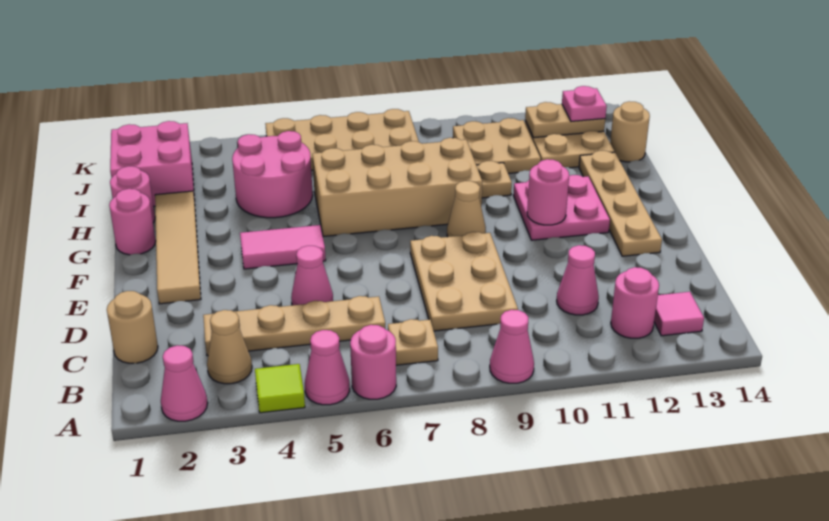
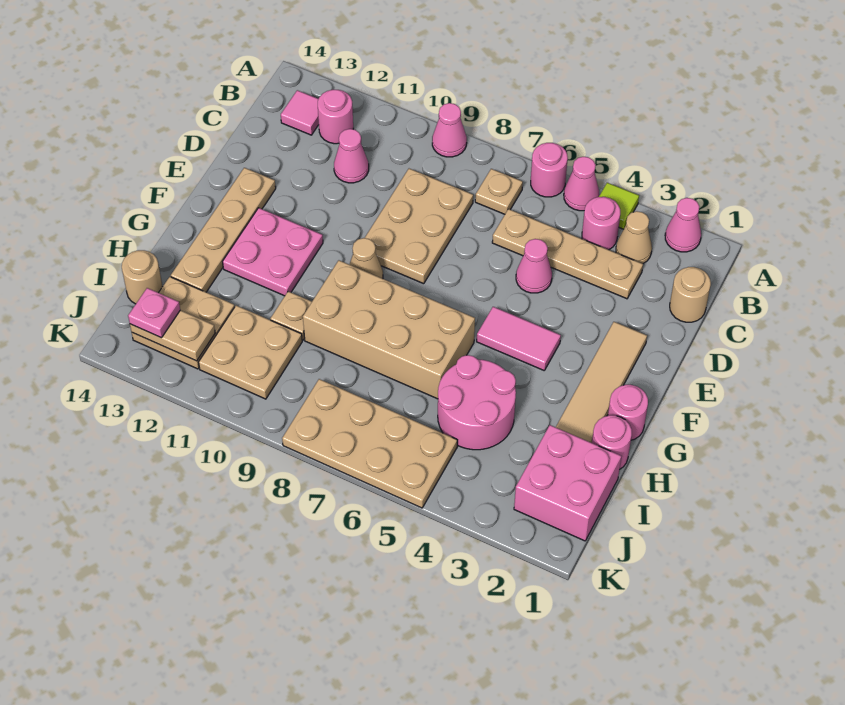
pink 1x1 round brick [527,159,569,225] -> pink 1x1 round brick moved to [582,197,620,250]

